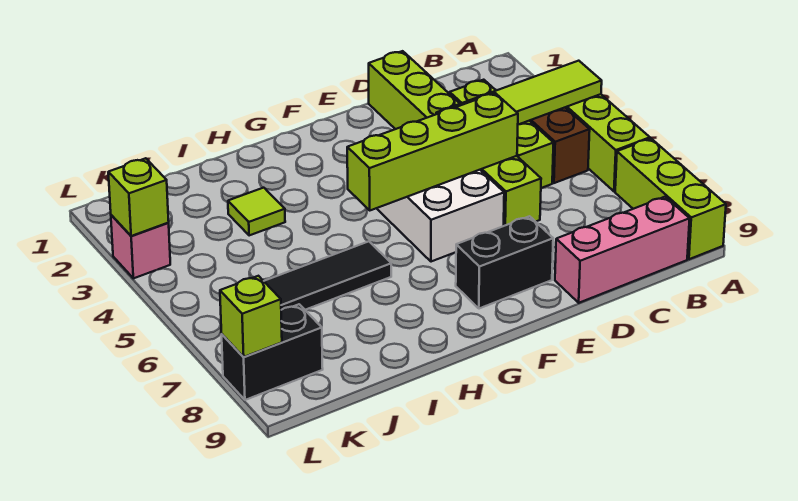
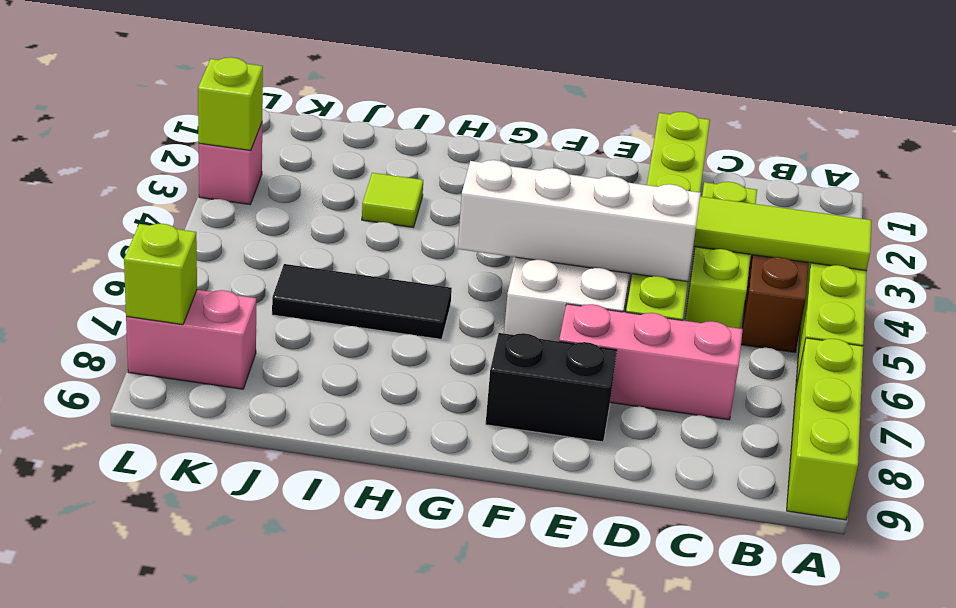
pink 1x3 brick [555,197,690,303] -> pink 1x3 brick moved to [559,304,743,420]
lime 1x4 brick [347,93,518,210] -> white 1x4 brick [458,160,701,282]
black 1x2 brick [222,304,323,400] -> pink 1x2 brick [126,290,256,389]

